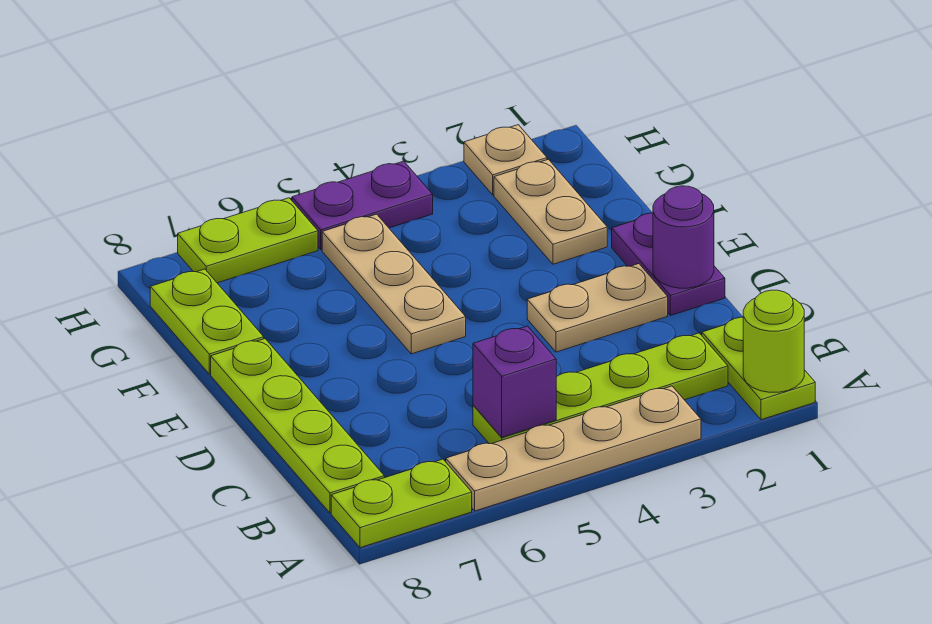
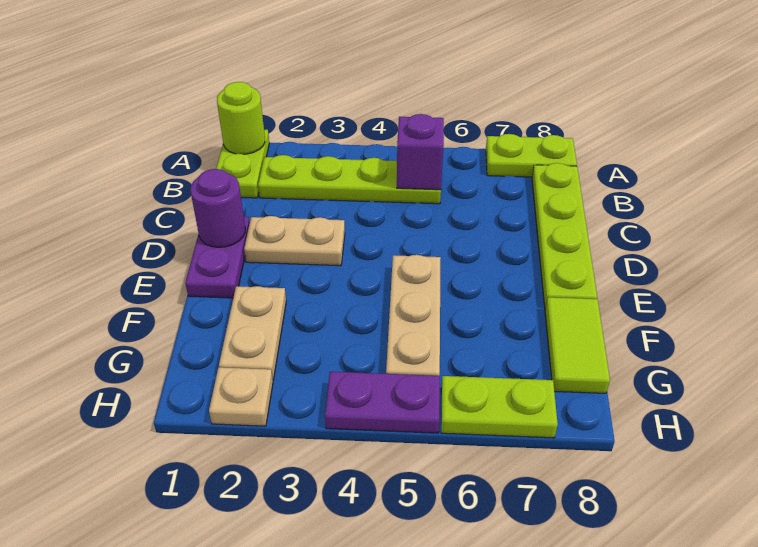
tan 1x4 plate [446,386,701,511] -> none
lime 1x2 plate [150,269,264,374] -> lime 1x2 tile [545,297,610,393]

